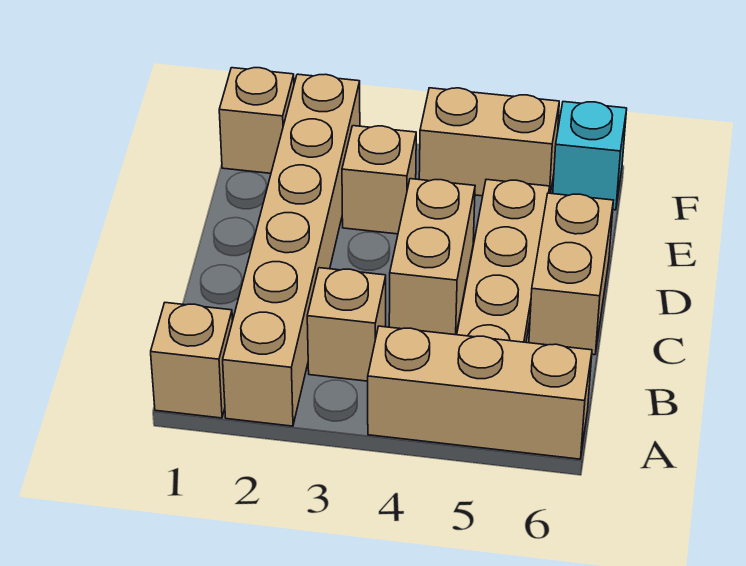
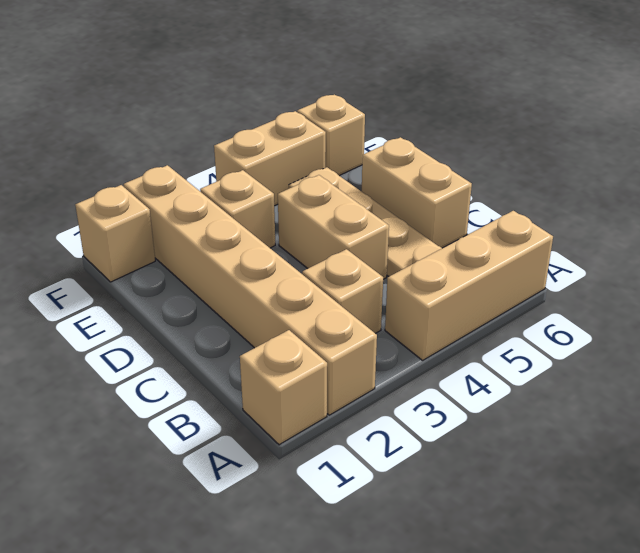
cyan 1x1 brick [553,102,627,210] -> tan 1x1 brick [297,95,365,176]

